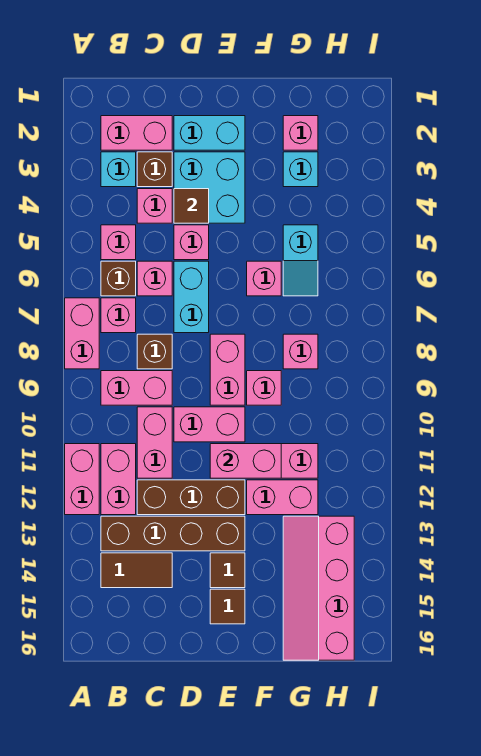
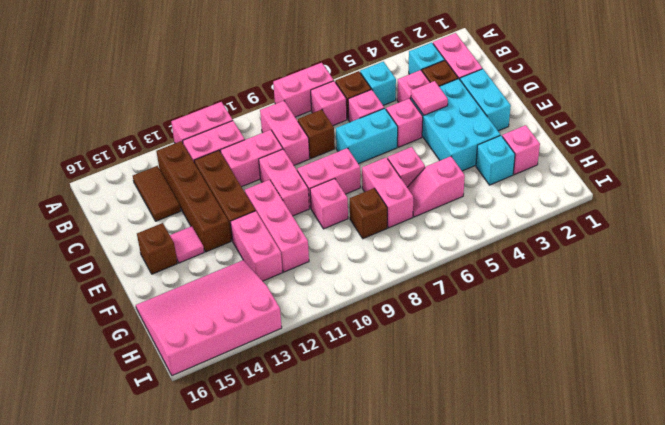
pink 1x1 brick [101,225,136,260] -> cyan 1x1 brick [360,61,396,105]
cyan 2x2 brick [174,152,245,223] -> cyan 2x3 brick [411,79,500,171]
brown 1x1 tile [174,189,209,223] -> pink 1x1 tile [411,81,448,115]
pink 1x2 brick [210,444,281,478] -> pink 1x2 brick moved to [362,157,413,228]
brown 1x1 tile [210,553,245,588] -> pink 1x1 tile [170,226,204,263]
brown 1x1 tile [210,589,245,624] -> brown 1x1 brick [137,223,177,274]
cyan 1x2 slope [283,225,318,296] -> pink 1x2 slope [407,156,465,217]
pink 1x1 brick [283,334,318,369] -> brown 1x1 brick [350,188,387,239]
pink 2x4 slope [283,516,354,660] -> pink 3x4 slope [136,260,282,376]

